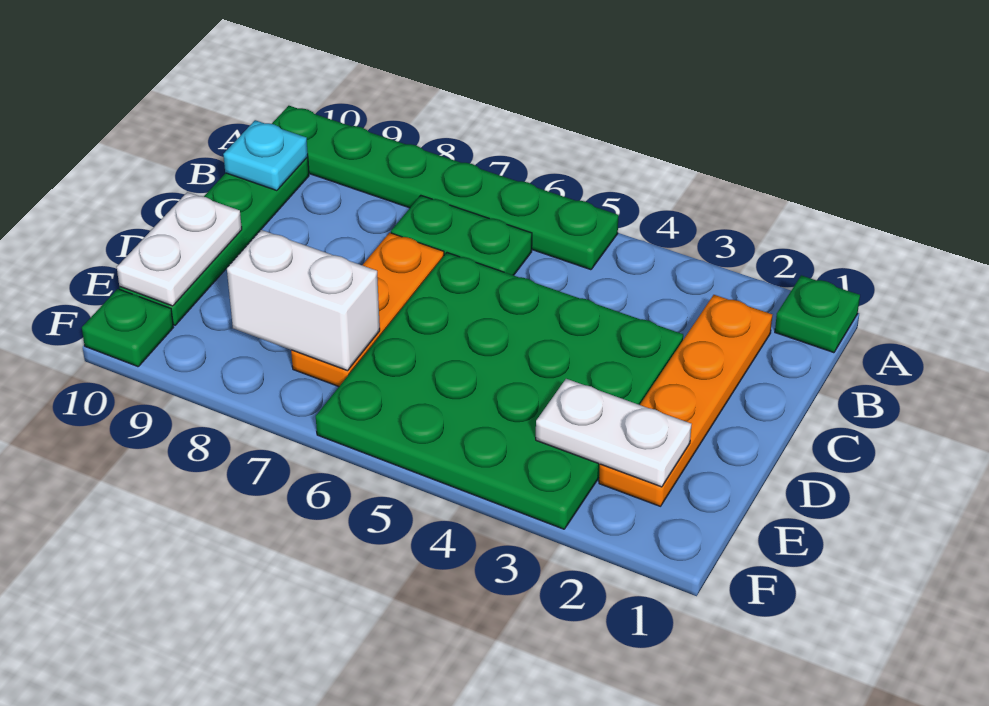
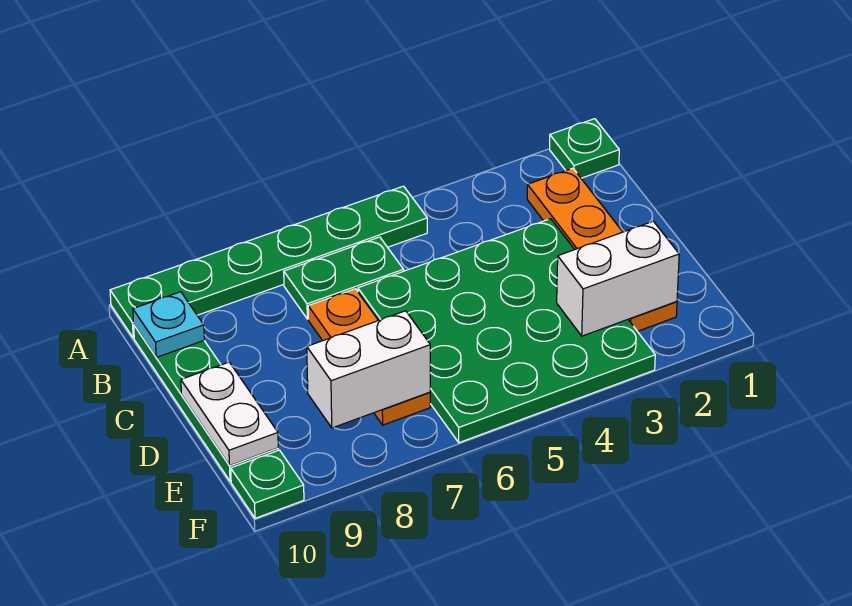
white 1x2 plate [536,379,692,487] -> white 1x2 brick [557,221,679,336]

